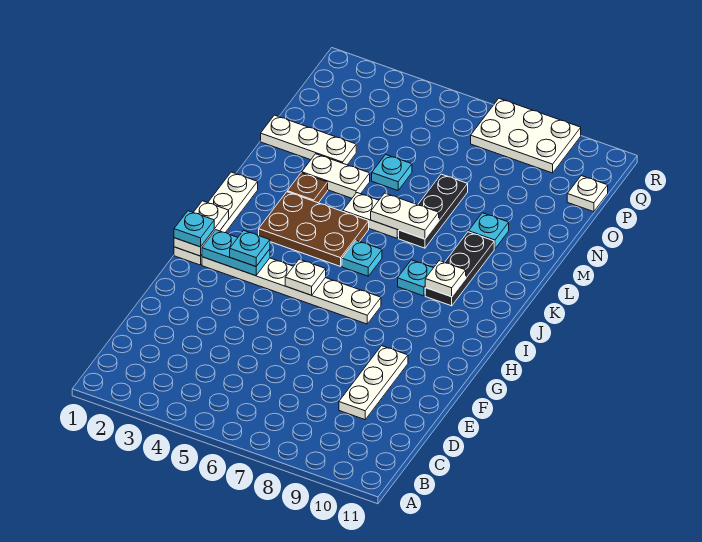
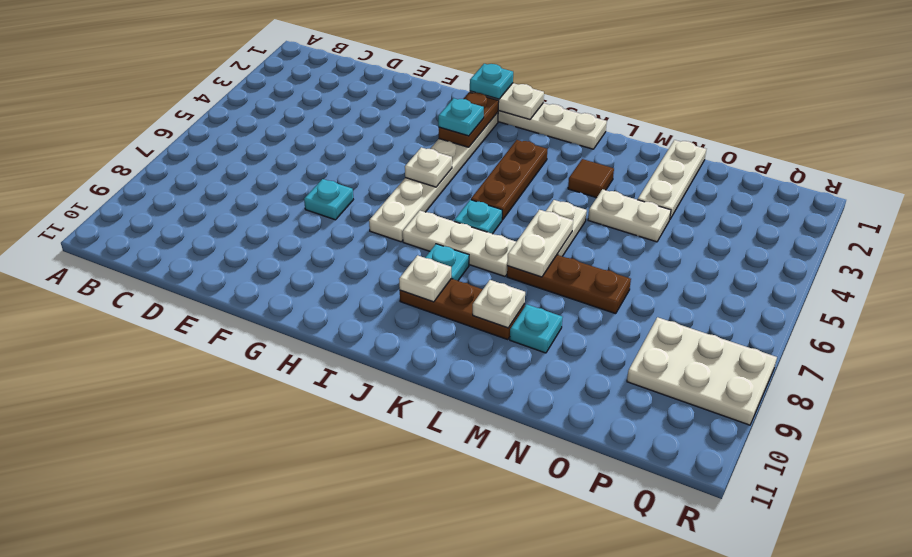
white 1x3 plate [339,346,408,420] -> white 1x3 plate moved to [403,211,516,276]
cyan 1x2 plate [202,230,270,276] -> brown 1x2 plate [439,92,499,147]
brown 2x3 plate [259,192,369,266] -> brown 1x3 plate [471,140,547,220]
black 1x3 plate [425,232,494,306] -> brown 1x3 plate [400,279,525,340]
brown 1x1 plate [287,173,328,203] -> brown 1x1 tile [568,159,614,198]
black 1x3 plate [399,174,468,248] -> brown 1x3 plate [507,255,631,314]
white 1x2 plate [302,154,370,198] -> white 1x2 plate turned to [588,189,671,242]
cyan 1x1 plate [372,155,412,190] -> cyan 1x1 plate moved to [304,179,353,220]
white 1x1 plate [567,176,608,212] -> white 1x1 plate moved to [473,280,525,328]
white 2x3 plate [471,98,581,173] -> white 2x3 plate turned to [627,317,777,425]

